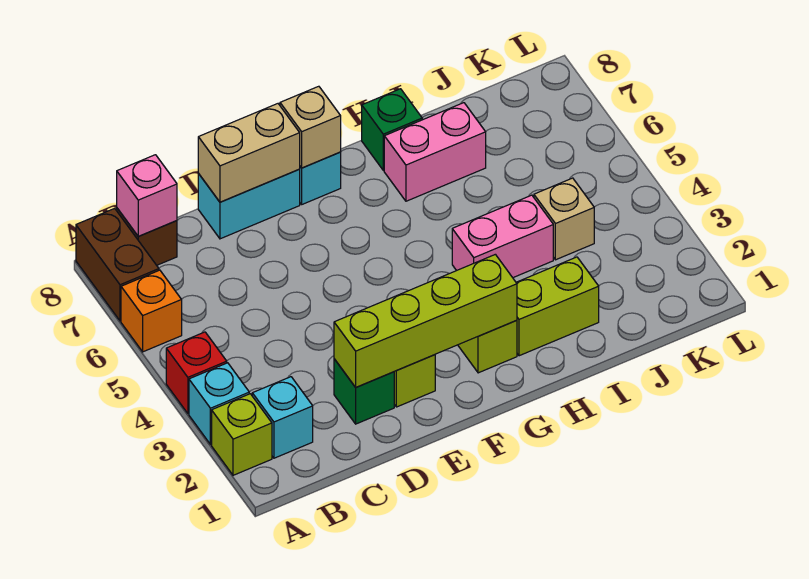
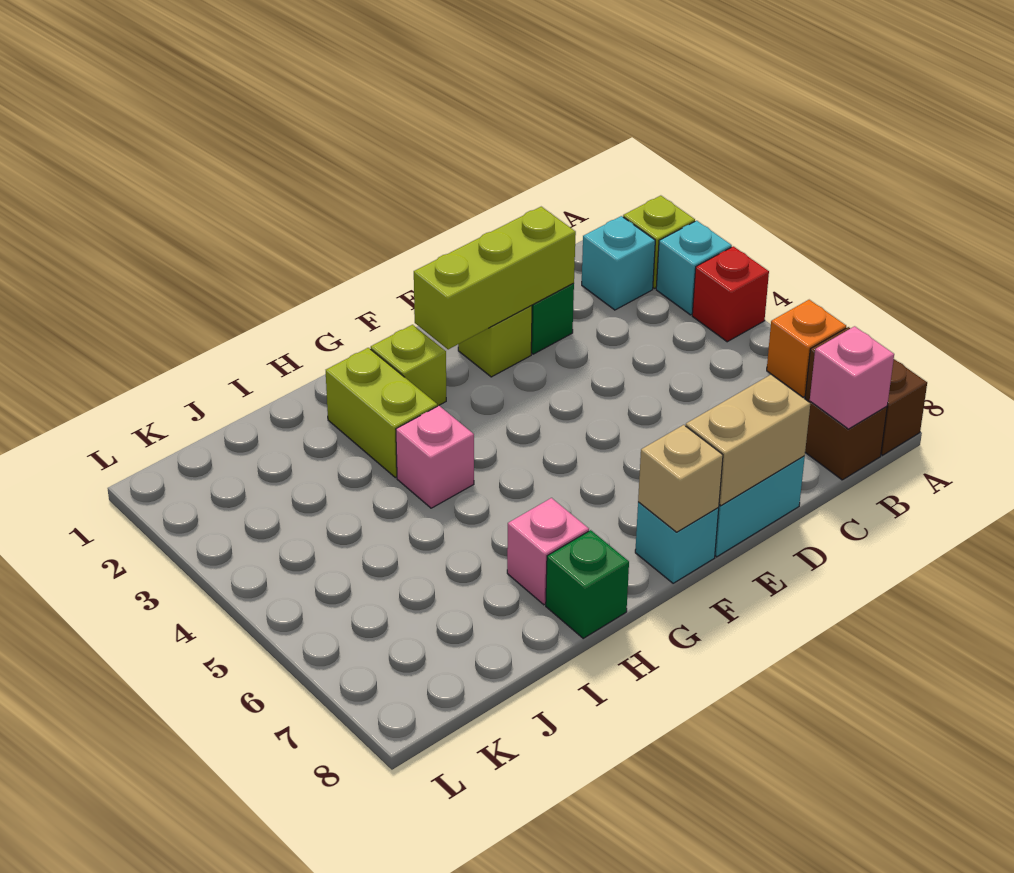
lime 1x4 brick [334,254,517,387] -> lime 1x3 brick [414,207,576,349]
lime 1x2 brick [516,257,599,356] -> lime 1x2 brick turned to [326,348,437,478]
pink 1x2 brick [452,195,553,278] -> pink 1x1 brick [396,406,474,508]
pink 1x2 brick [384,103,486,201] -> pink 1x1 brick [507,498,589,605]
tan 1x1 brick [534,178,594,260] -> none

